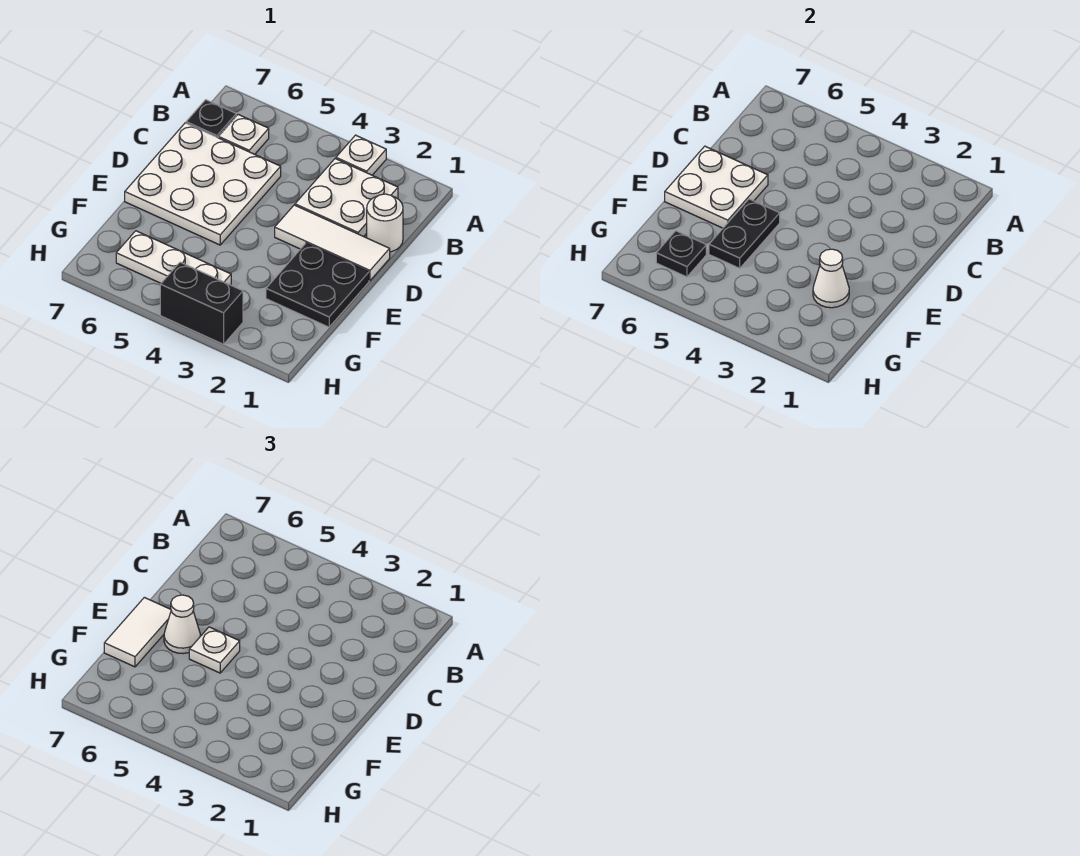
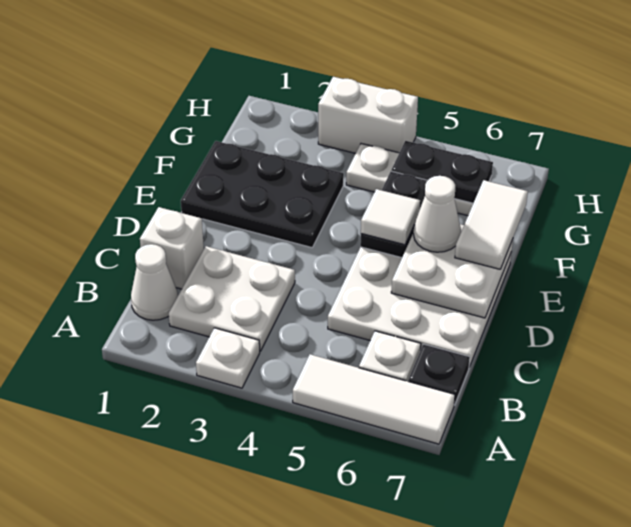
white 1x1 round brick [367,194,403,252] -> white 1x1 brick [140,207,204,289]
white 1x3 tile [275,205,390,281] -> white 1x3 tile moved to [293,354,455,444]
black 2x2 plate [266,243,369,327] -> black 2x3 plate [181,141,344,248]
white 1x1 plate [189,627,240,673] -> white 1x1 tile [361,189,420,245]
white 1x1 cone [813,249,849,308] -> white 1x1 cone moved to [131,244,178,320]
black 1x1 plate [656,231,706,277] -> black 1x2 plate [391,141,493,203]
black 1x2 brick [160,262,243,344] -> white 1x2 brick [318,77,418,153]

